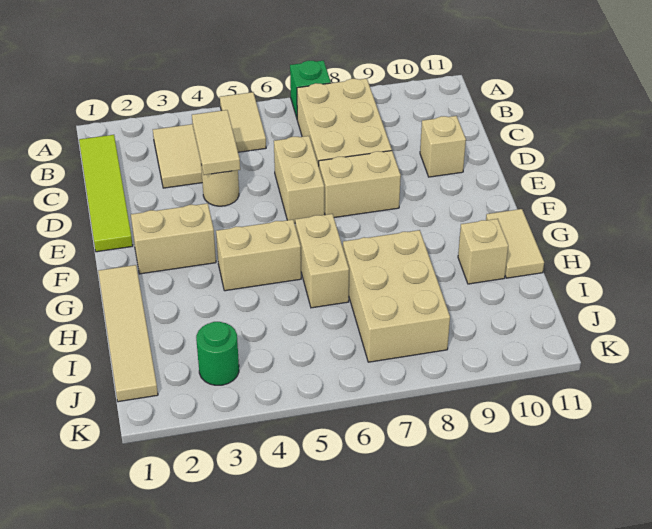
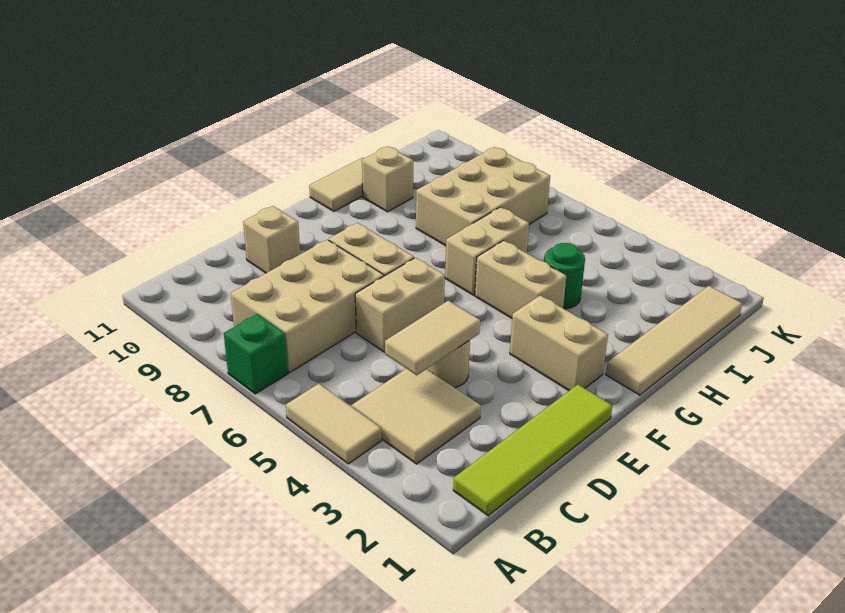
tan 1x2 tile [220,92,266,152] -> tan 1x2 tile turned to [286,384,381,464]
green 1x1 round brick [196,322,239,385] -> green 1x1 round brick moved to [544,243,585,309]

